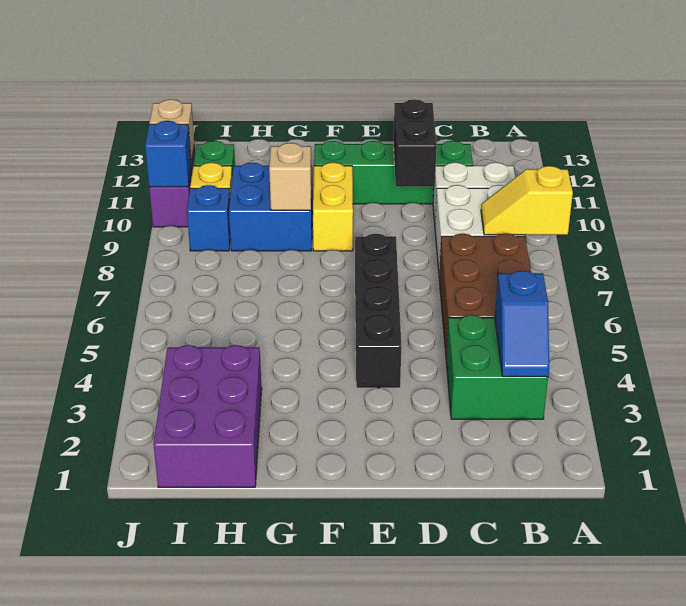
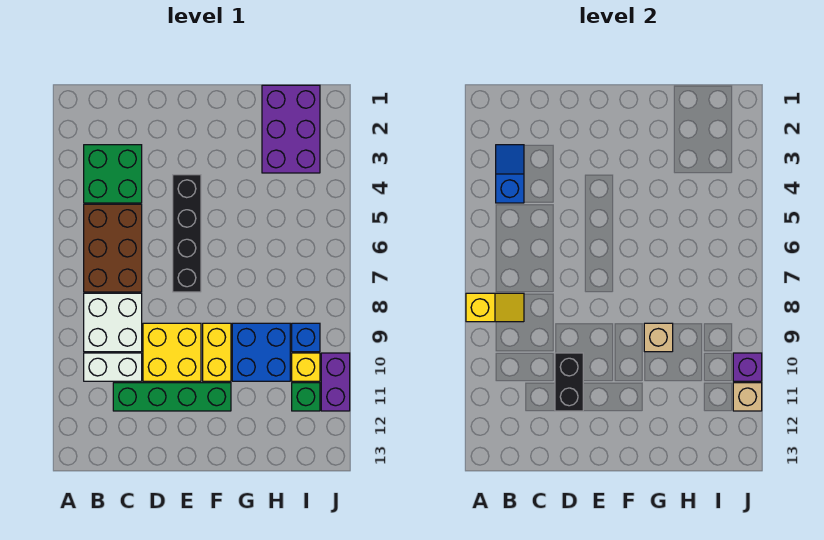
none -> yellow 2x2 brick [143,323,201,381]
blue 1x1 brick [145,121,191,187] -> purple 1x1 brick [733,353,762,381]

